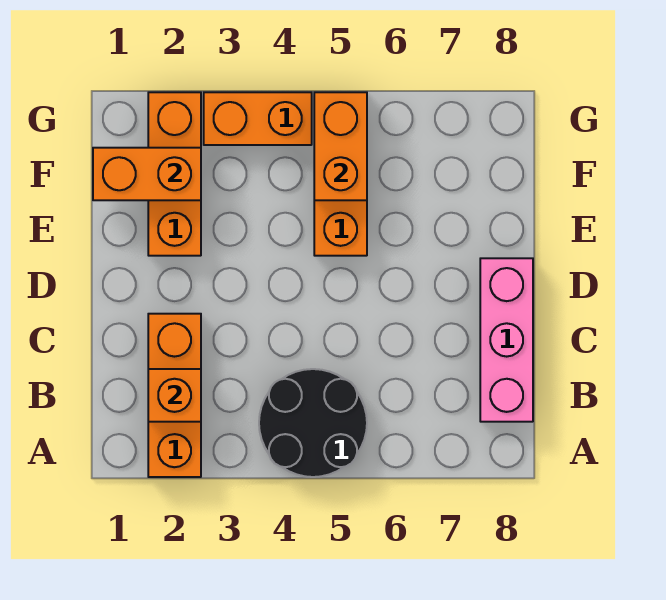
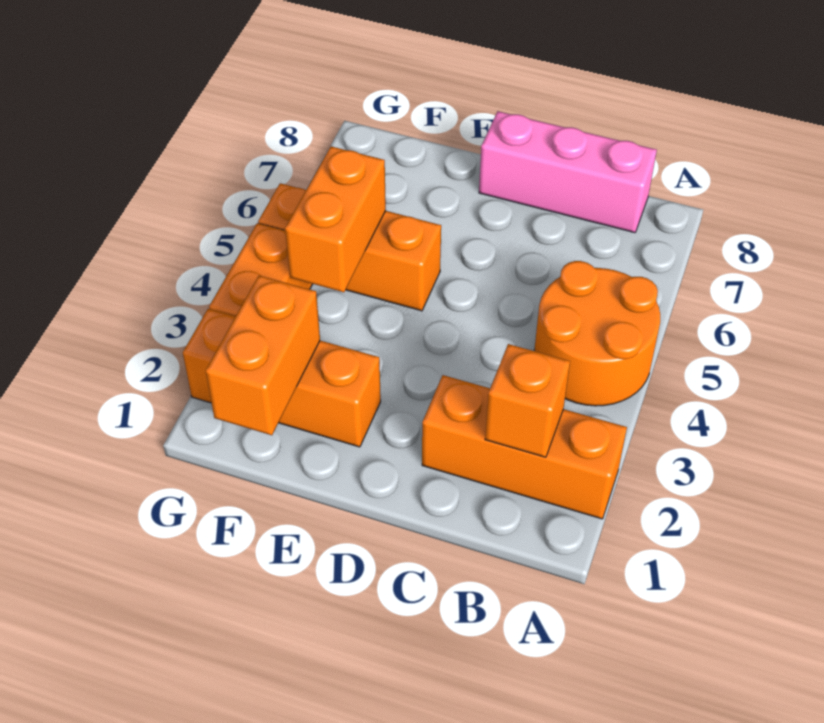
black 2x2 round brick [259,369,367,477] -> orange 2x2 round brick [534,261,660,406]
orange 1x2 brick [314,92,367,200] -> orange 1x2 brick turned to [285,146,386,292]

